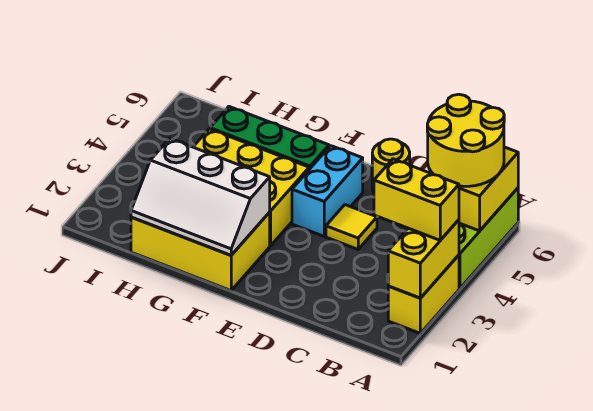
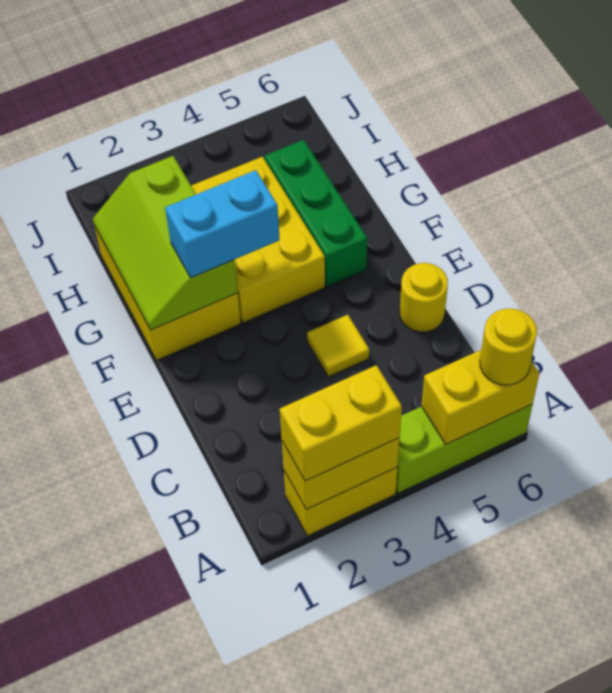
yellow 1x2 brick [374,159,459,240] -> yellow 1x2 brick turned to [280,365,402,481]
yellow 2x2 round brick [427,94,504,186] -> yellow 1x1 round brick [480,309,537,385]
cyan 1x2 brick [292,146,363,236] -> cyan 1x2 brick moved to [165,170,280,278]
white 2x3 slope [131,138,270,255] -> lime 2x3 slope [93,156,238,330]

